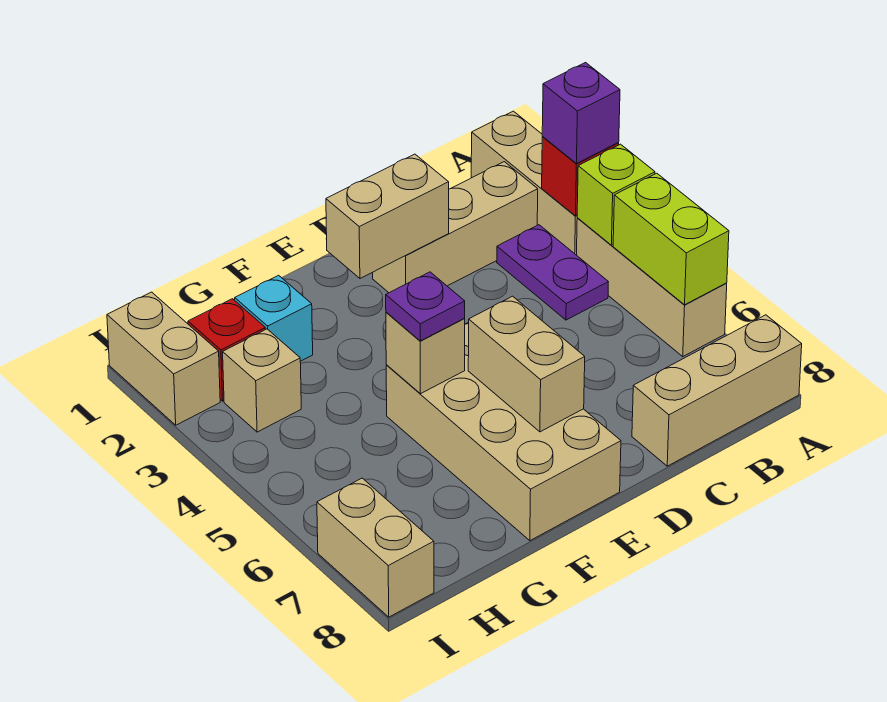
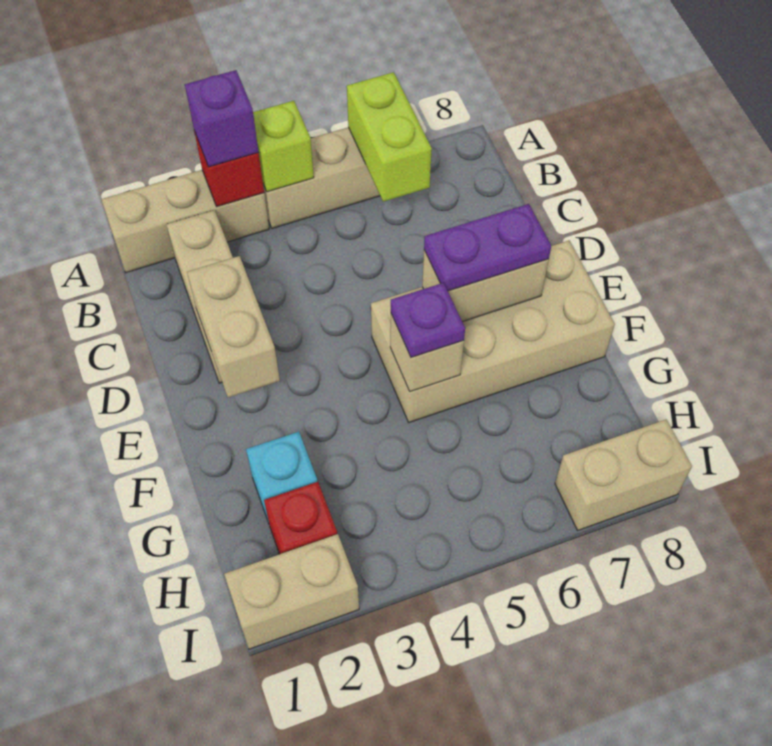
lime 1x2 brick [613,173,729,305] -> lime 1x2 brick turned to [347,72,432,202]
tan 1x3 brick [632,315,802,466] -> none
purple 1x2 plate [497,225,608,320] -> purple 1x2 plate moved to [424,204,551,291]
tan 1x1 brick [223,329,301,432] -> none

